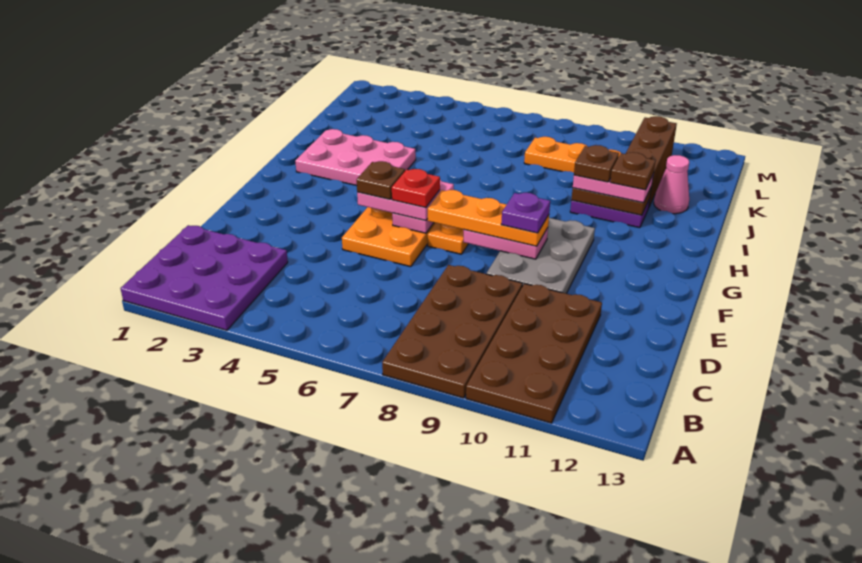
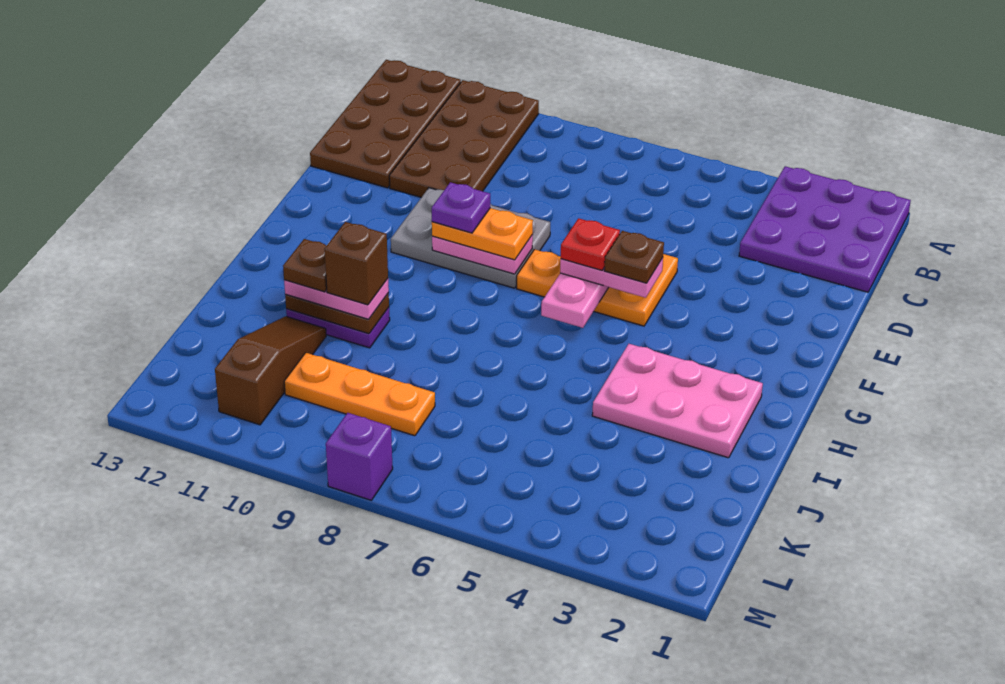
brown 2x4 plate [382,265,522,398] -> brown 2x4 plate moved to [310,60,461,188]
grey 2x3 plate [487,218,595,294] -> grey 2x3 plate turned to [391,188,550,288]
orange 1x3 plate [428,190,549,246] -> orange 1x2 plate [432,208,533,260]
brown 1x1 plate [574,145,619,182] -> brown 1x1 brick [324,222,388,305]
brown 1x3 brick [626,116,677,208] -> brown 1x3 slope [215,316,326,425]
pink 1x1 cone [654,155,689,214] -> none
none -> purple 1x1 brick [326,413,393,500]

